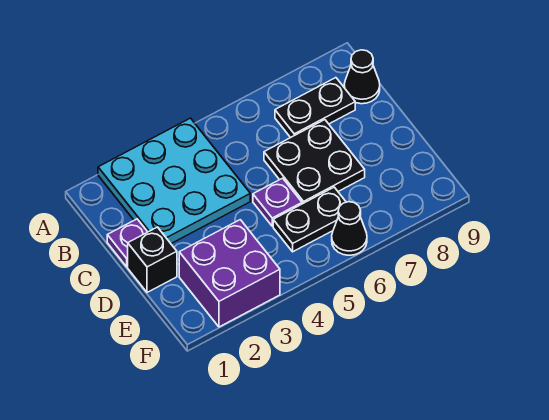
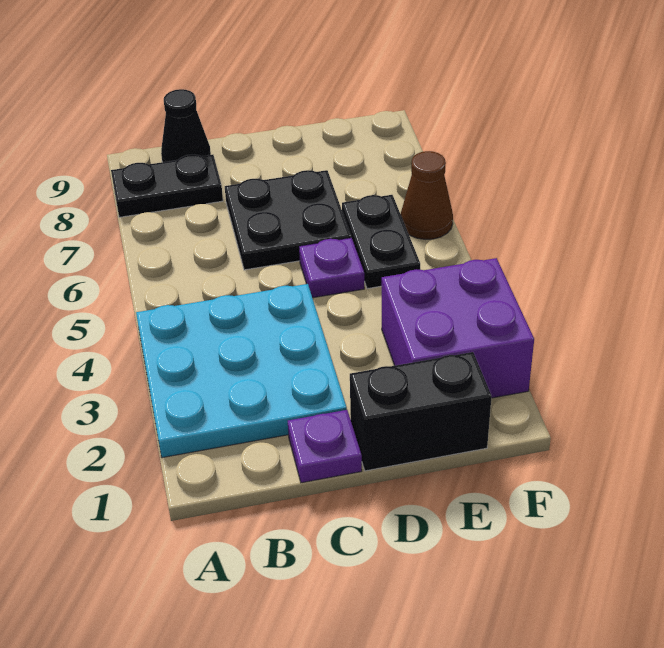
black 1x2 plate [275,78,355,138] -> black 1x2 plate turned to [111,155,223,217]
black 1x1 brick [128,227,177,292] -> black 1x2 brick [350,352,492,471]
black 1x1 cone [332,202,367,255] -> brown 1x1 cone [401,151,453,239]

